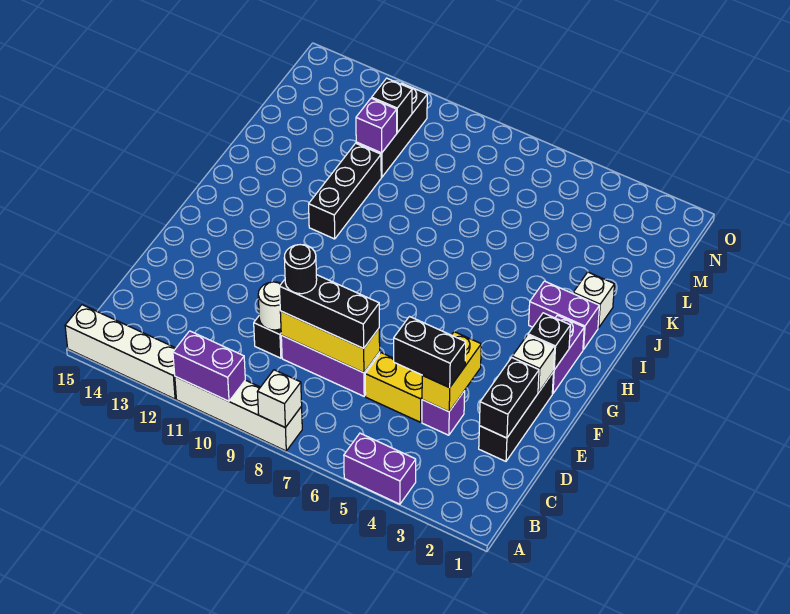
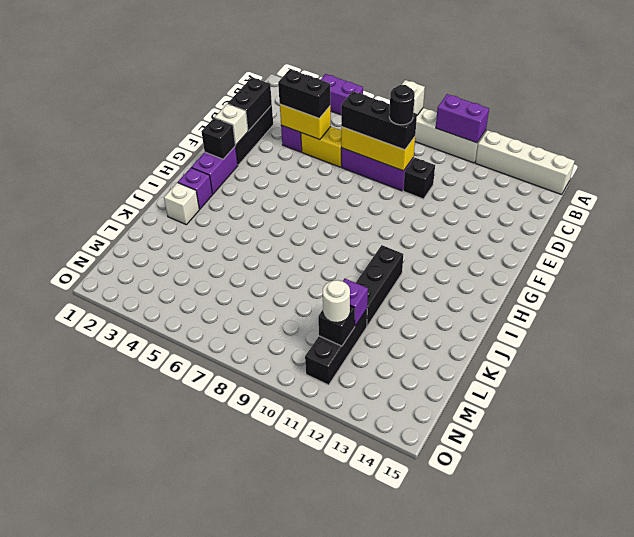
yellow 1x2 brick [422,332,481,412] -> yellow 1x2 brick turned to [280,104,331,140]
white 1x1 round brick [258,282,281,330] -> white 1x1 round brick moved to [323,280,350,323]
purple 1x2 brick [529,281,599,350] -> purple 1x1 brick [178,168,213,209]

